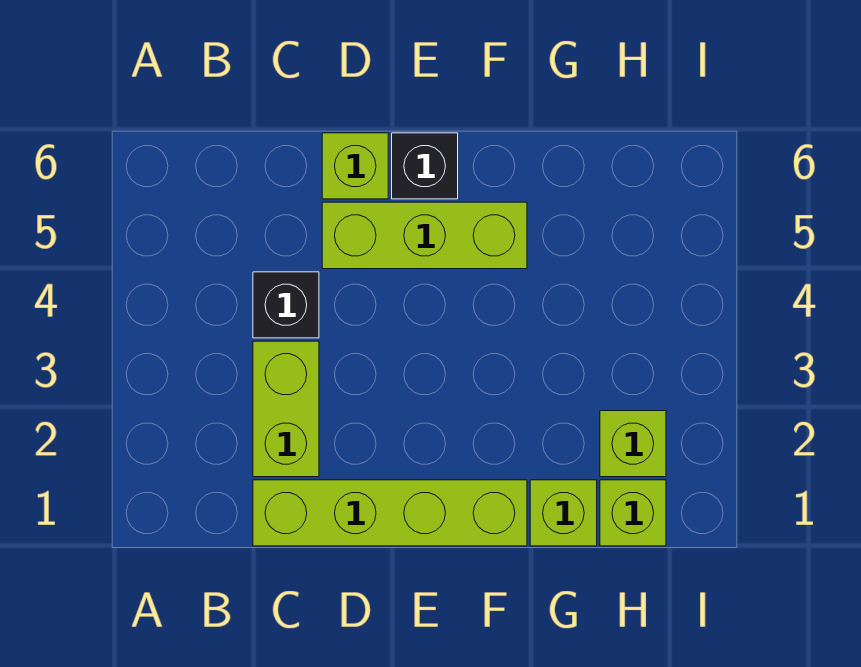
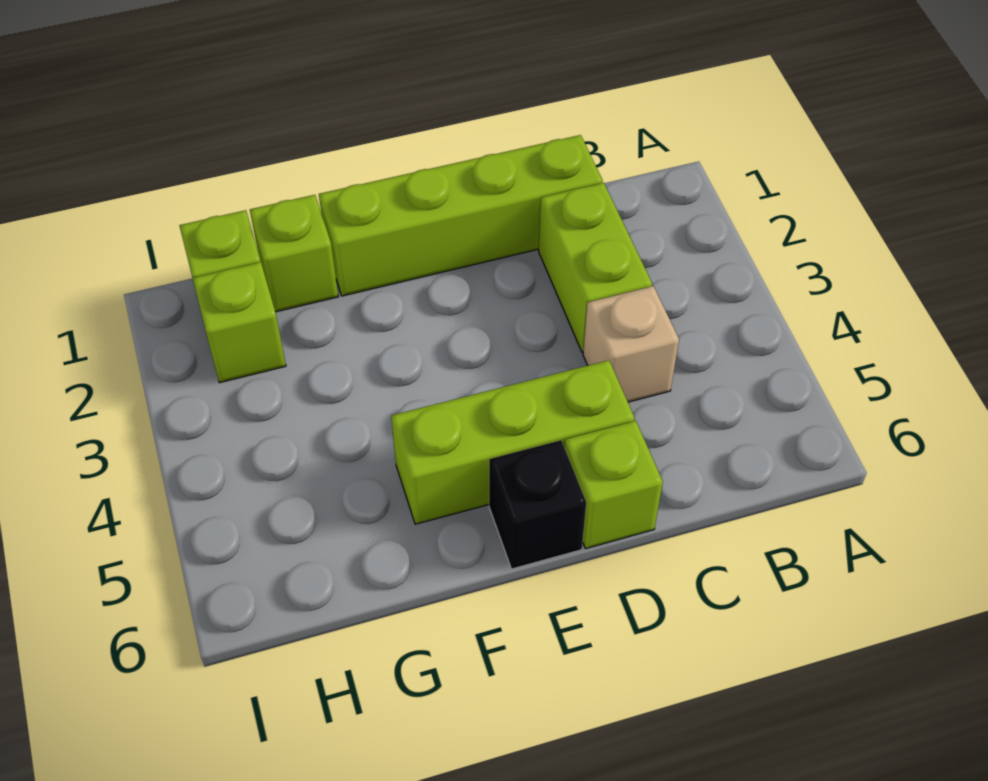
black 1x1 brick [253,272,319,338] -> tan 1x1 brick [583,286,679,402]

